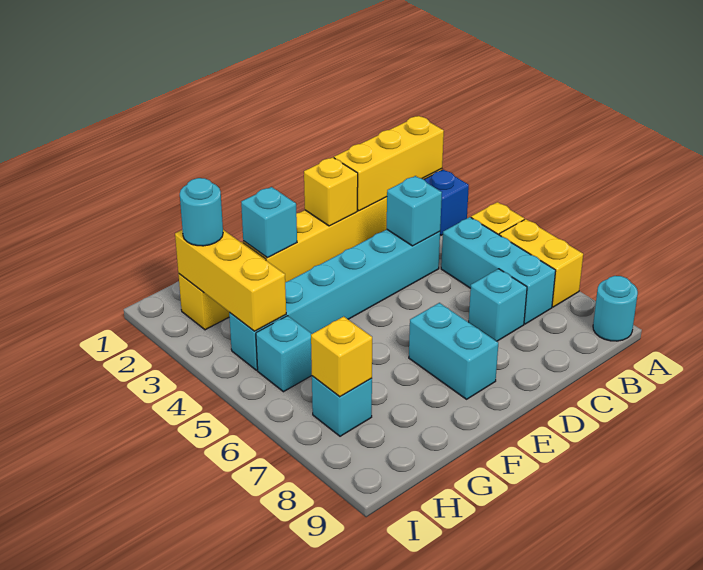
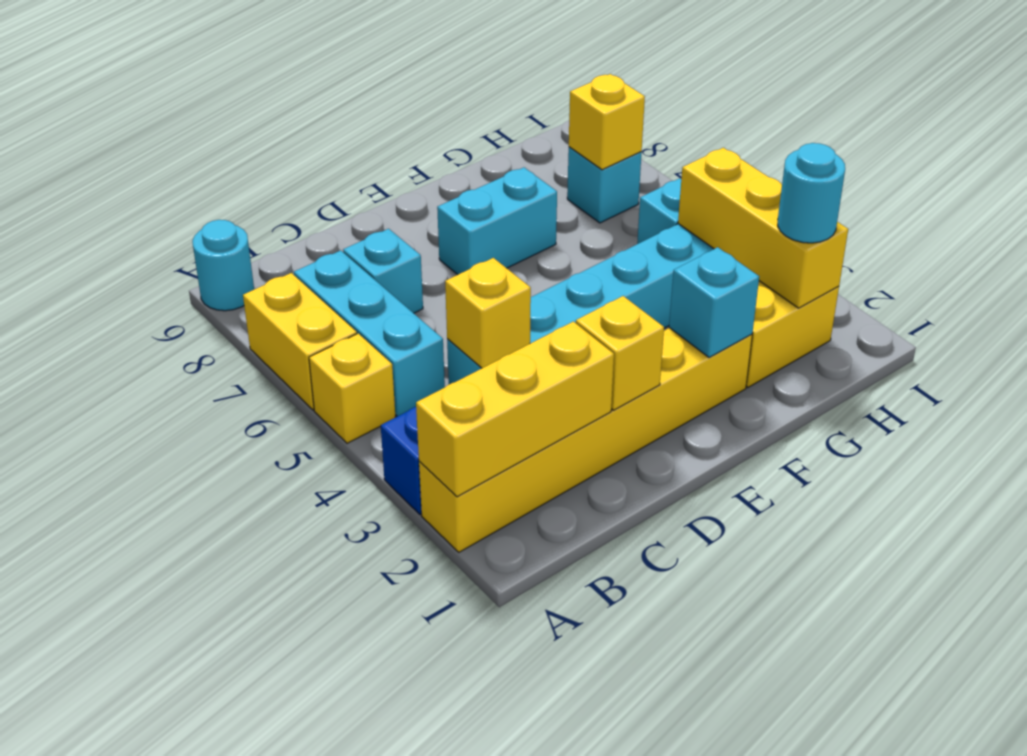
cyan 1x1 brick [387,176,442,246] -> yellow 1x1 brick [445,258,531,368]
cyan 1x2 brick [409,303,498,399] -> cyan 1x2 brick turned to [437,167,557,275]

